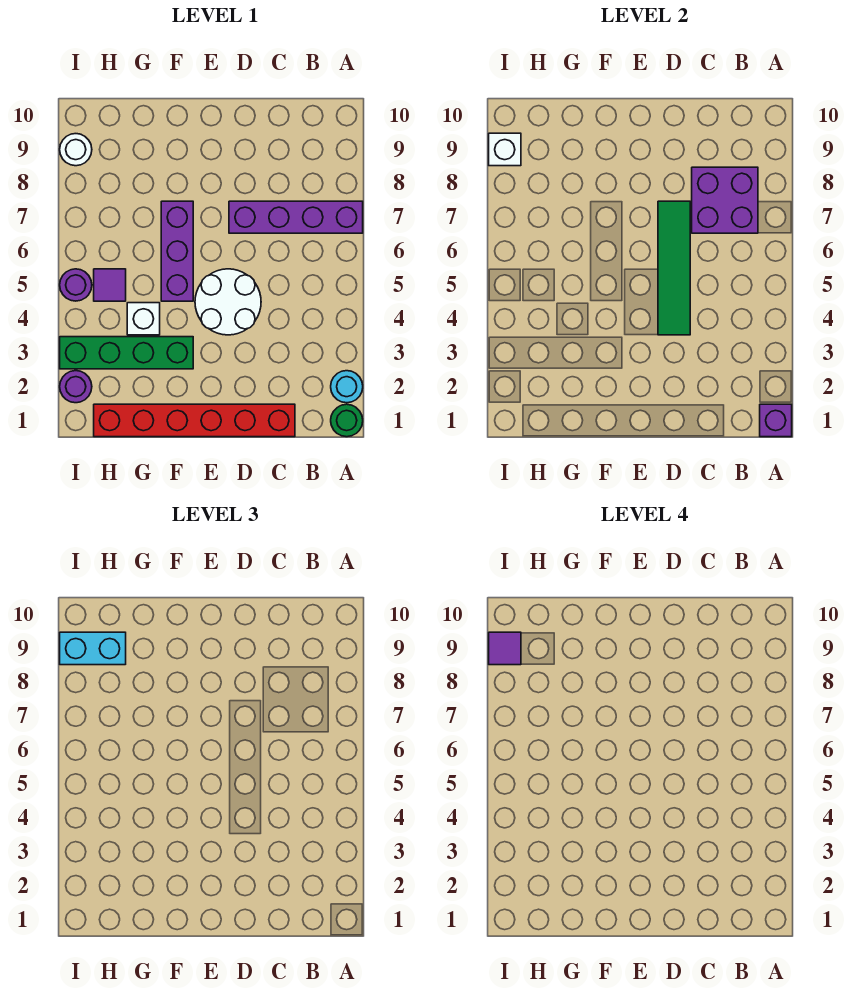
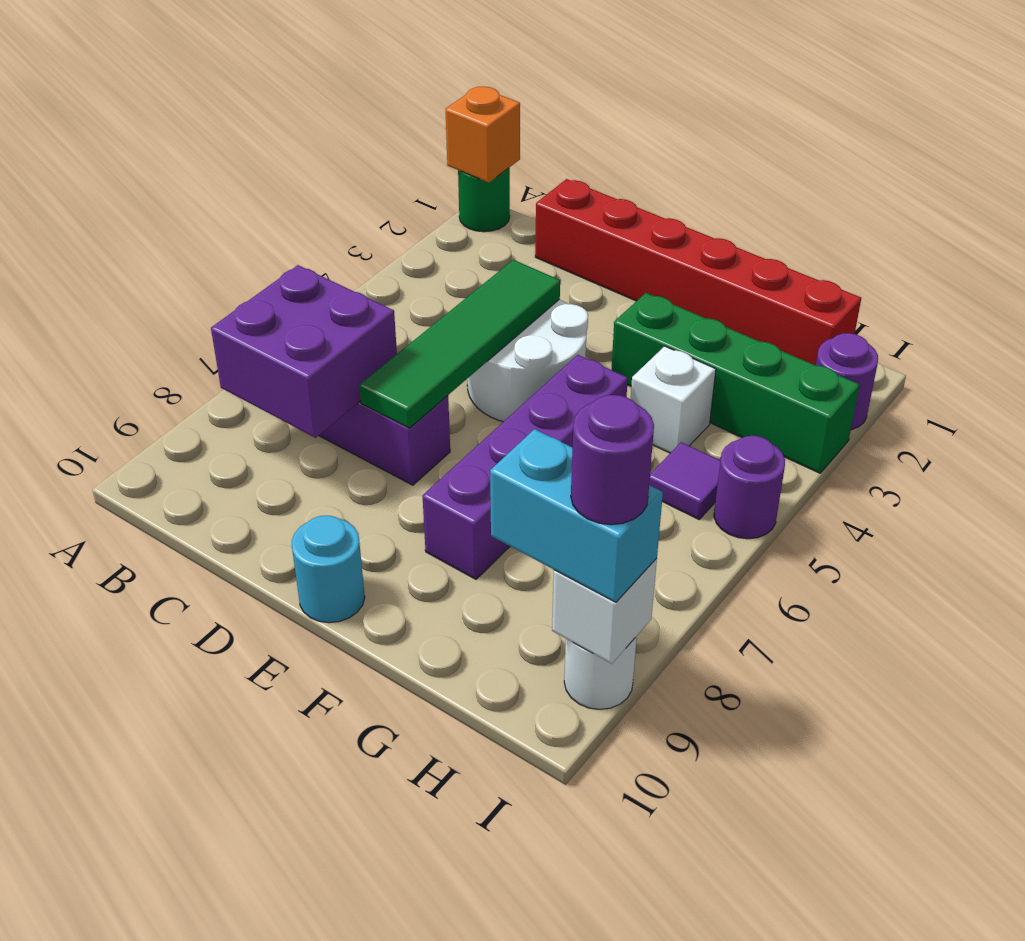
purple 1x1 brick [760,404,792,437] -> orange 1x1 brick [446,87,520,183]
cyan 1x1 round brick [331,371,363,403] -> cyan 1x1 round brick moved to [292,516,365,623]
purple 1x3 brick [161,201,193,301] -> purple 1x4 brick [423,355,628,579]
purple 1x1 tile [489,632,521,665] -> purple 1x1 round brick [571,395,654,525]

